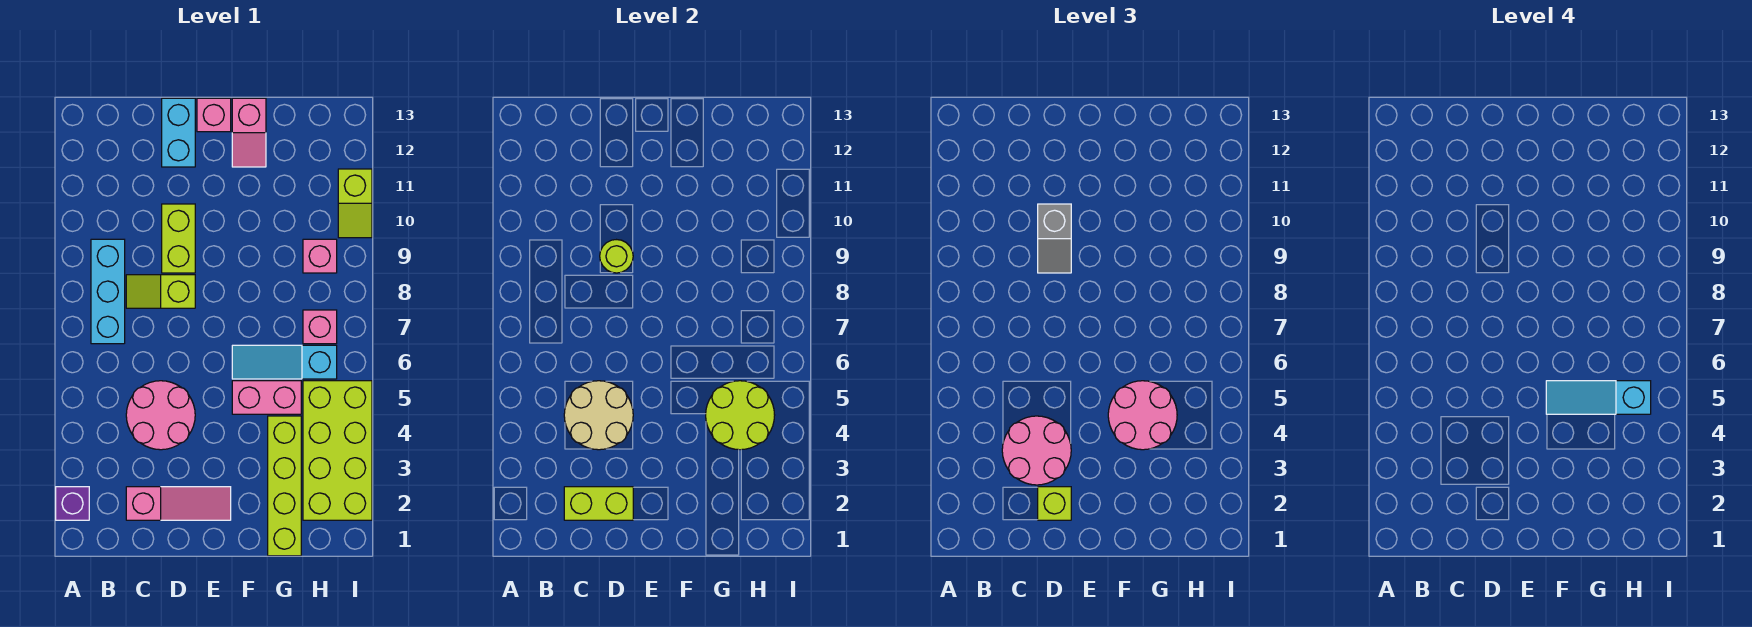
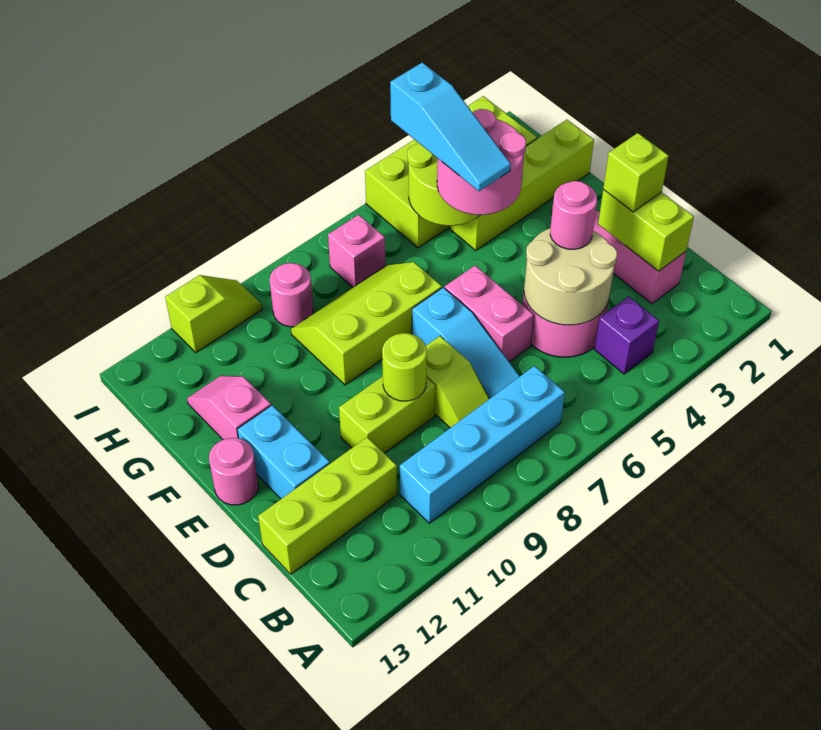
purple 1x1 brick [56,487,89,520] -> purple 1x1 brick moved to [594,296,659,374]
cyan 1x3 brick [91,239,125,344] -> cyan 1x4 brick [400,366,565,523]
pink 2x2 round brick [1002,416,1071,485] -> pink 1x1 round brick [550,181,597,249]
none -> lime 1x3 brick [258,437,397,574]
grey 1x2 slope [1038,204,1071,273] -> none
cyan 1x2 brick [162,98,195,167] -> cyan 1x2 brick turned to [237,405,330,499]
pink 1x1 brick [197,98,231,132] -> pink 1x1 round brick [209,438,258,505]
pink 1x2 brick [232,381,301,414] -> pink 1x2 brick moved to [445,266,534,362]
cyan 1x3 slope [232,345,337,379] -> cyan 1x3 slope moved to [412,287,520,398]
none -> lime 2x3 slope [291,262,442,385]
pink 1x2 slope [232,98,266,167] -> pink 1x2 slope turned to [187,376,271,440]
pink 1x1 brick [303,239,337,273] -> pink 1x1 round brick [270,263,313,327]

